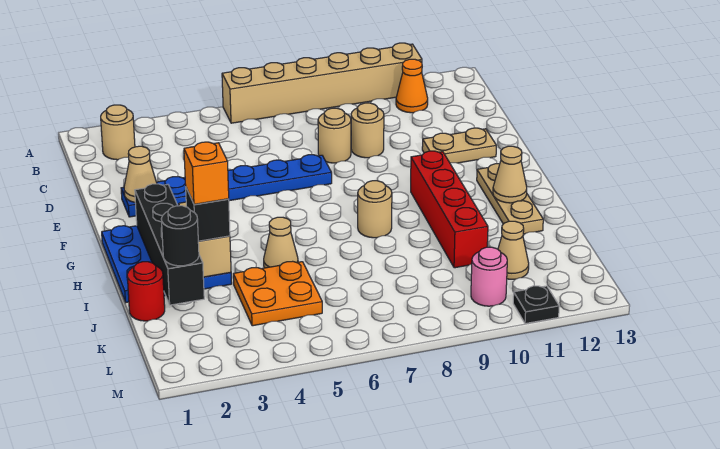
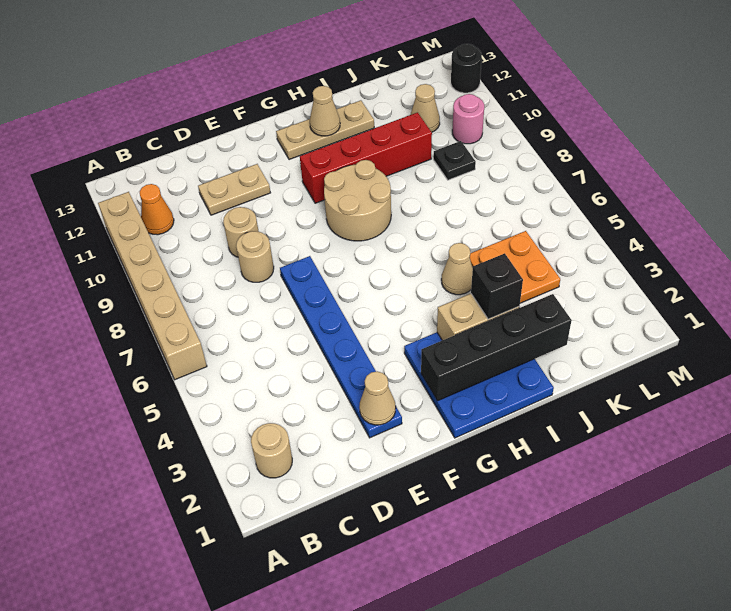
tan 1x2 plate [422,128,496,163] -> tan 1x2 plate turned to [198,164,270,215]
tan 1x1 round brick [358,181,392,238] -> tan 2x2 round brick [324,160,391,241]
orange 1x1 brick [184,142,229,204] -> none
red 1x1 round brick [127,262,165,321] -> none
black 1x1 round brick [161,206,199,266] -> black 1x1 round brick moved to [451,44,482,93]
black 1x1 plate [513,286,559,324] -> black 1x1 plate moved to [433,141,476,180]

